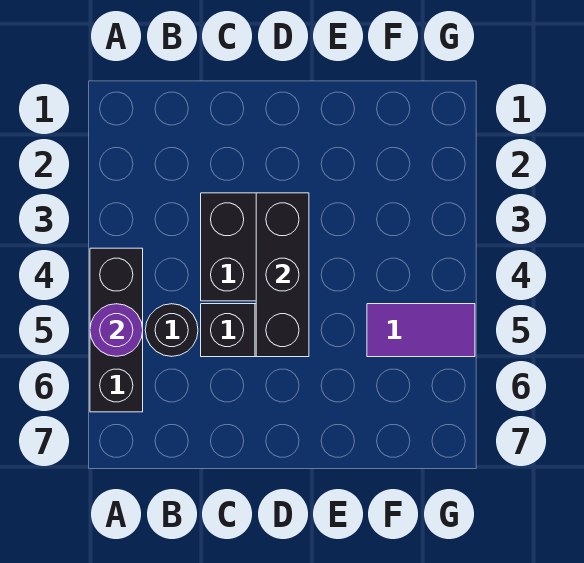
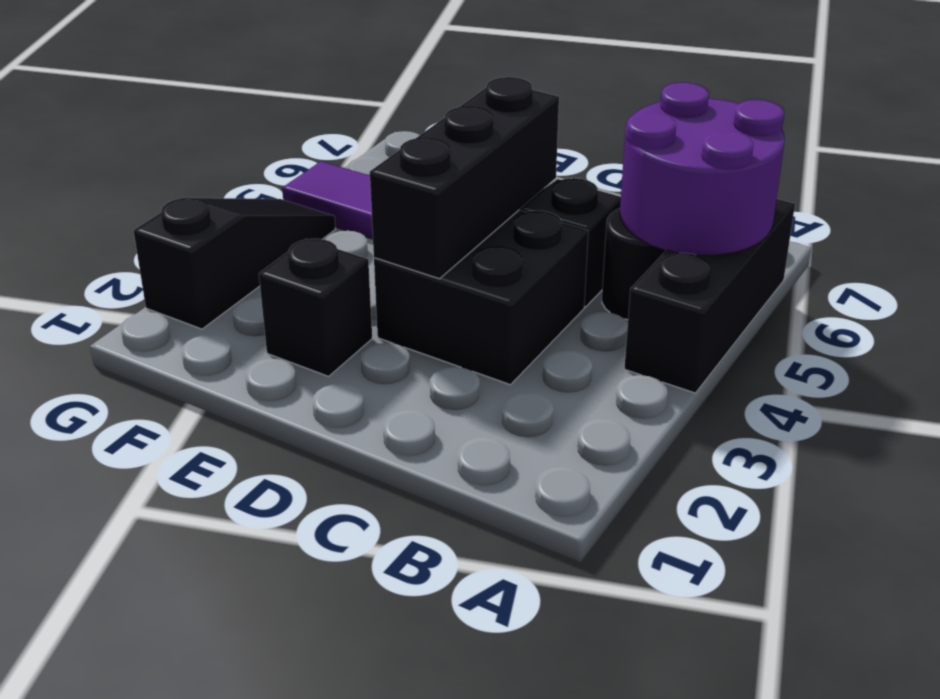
purple 1x1 round brick [90,304,143,356] -> purple 2x2 round brick [620,82,785,255]
none -> black 1x1 brick [259,239,372,376]
none -> black 1x3 slope [133,198,335,329]

